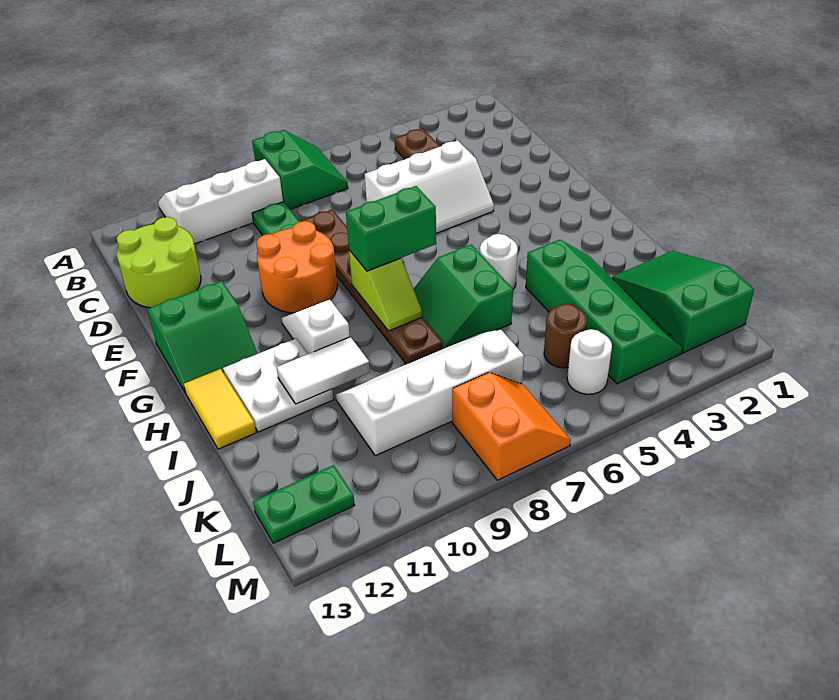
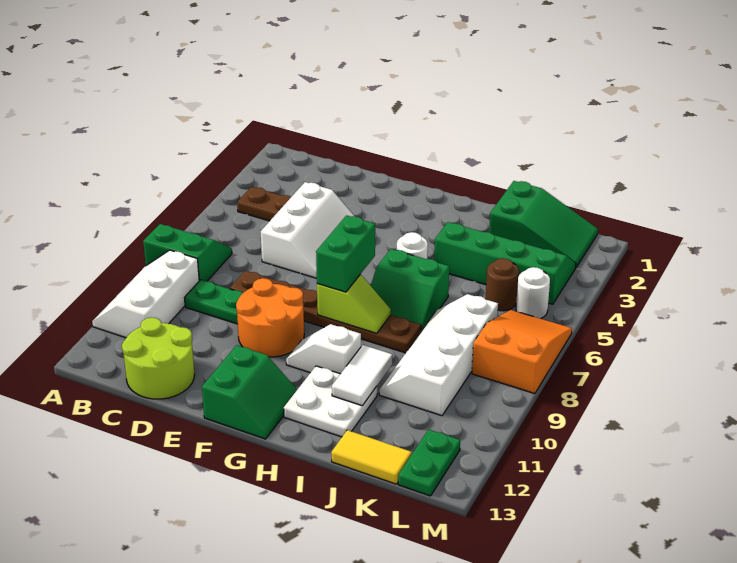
yellow 1x2 tile [184,369,256,449] -> yellow 1x2 tile moved to [331,430,412,484]
green 2x3 slope [612,251,754,353] -> green 2x3 slope turned to [489,181,598,267]
orange 2x2 slope [452,373,571,480] -> orange 2x3 slope [472,310,572,394]

